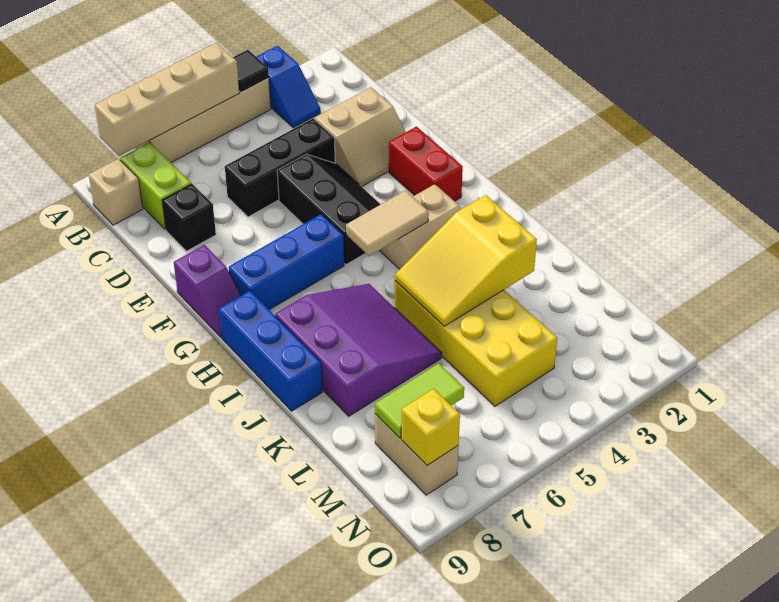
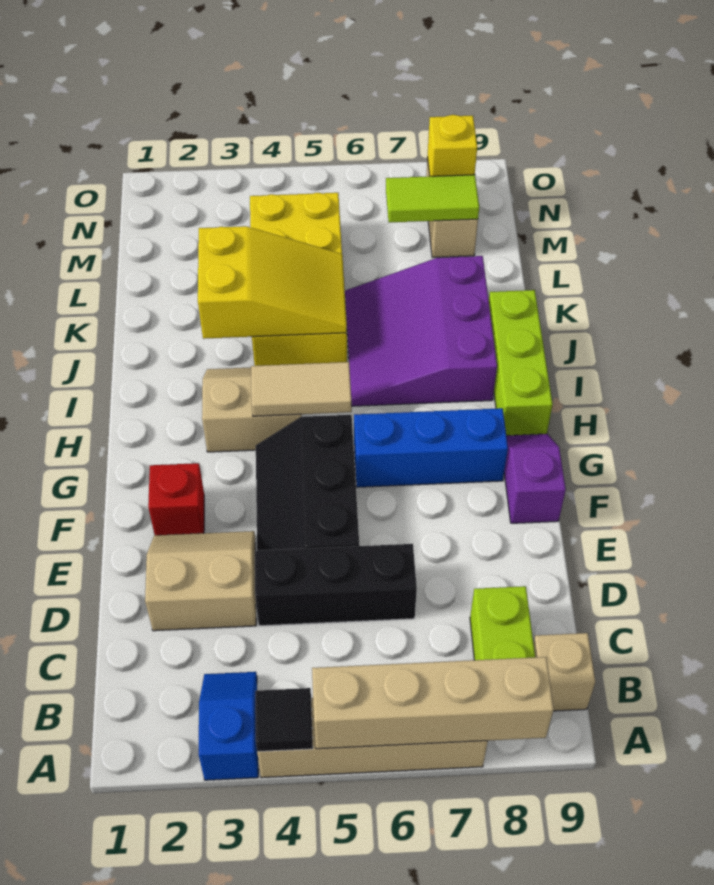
black 1x1 brick [162,184,216,251] -> none
red 1x2 brick [389,126,463,201] -> red 1x1 brick [148,463,204,535]
blue 1x3 brick [219,291,322,411] -> lime 1x3 brick [489,290,552,436]

